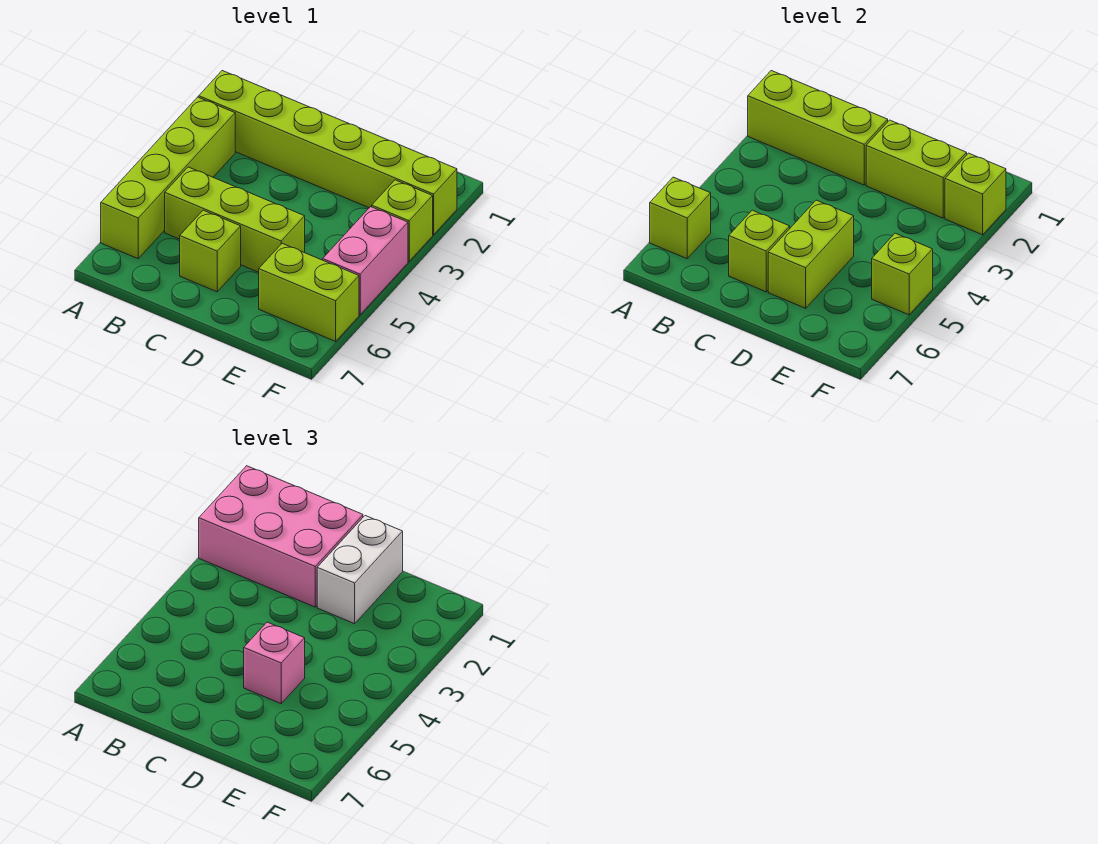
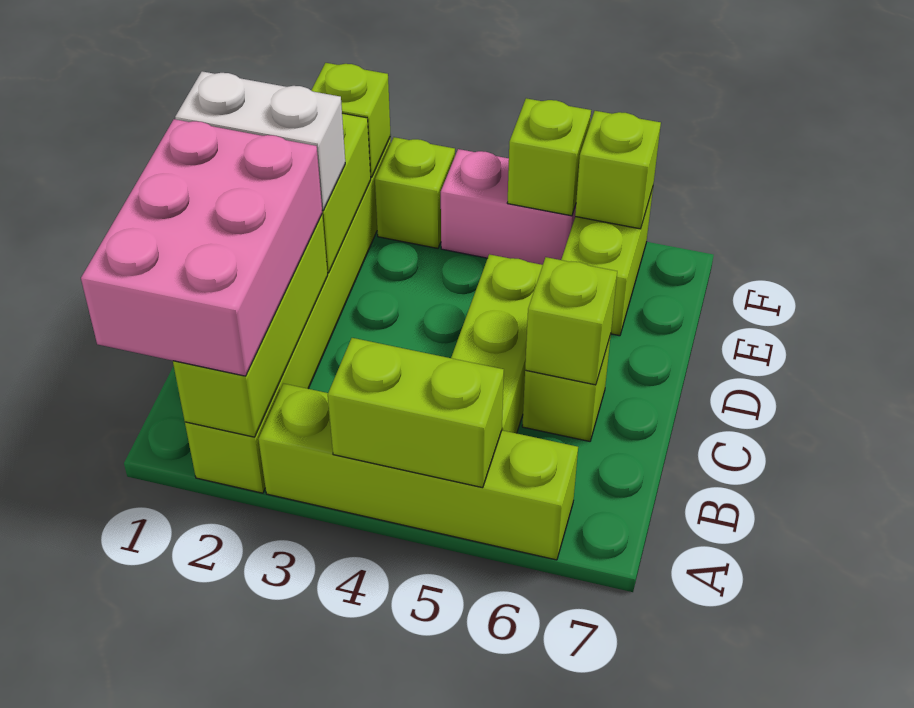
lime 1x1 brick [650,177,711,259] -> lime 1x1 brick moved to [575,111,661,229]
lime 1x2 brick [768,200,854,308] -> lime 1x2 brick moved to [328,338,504,488]
pink 1x1 brick [244,622,305,704] -> none

